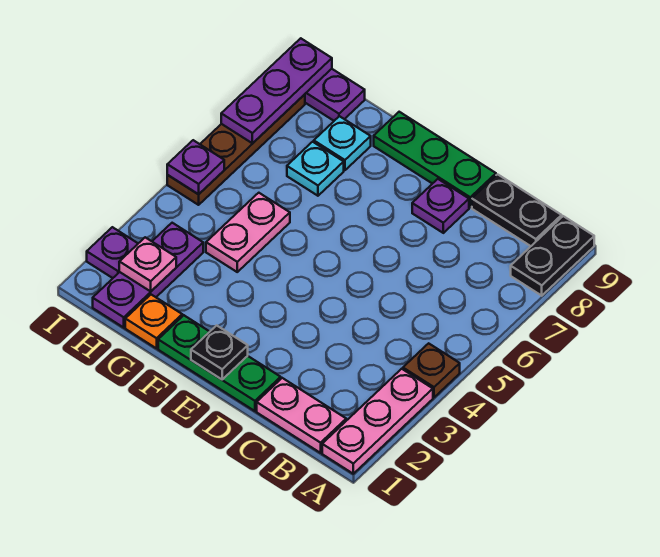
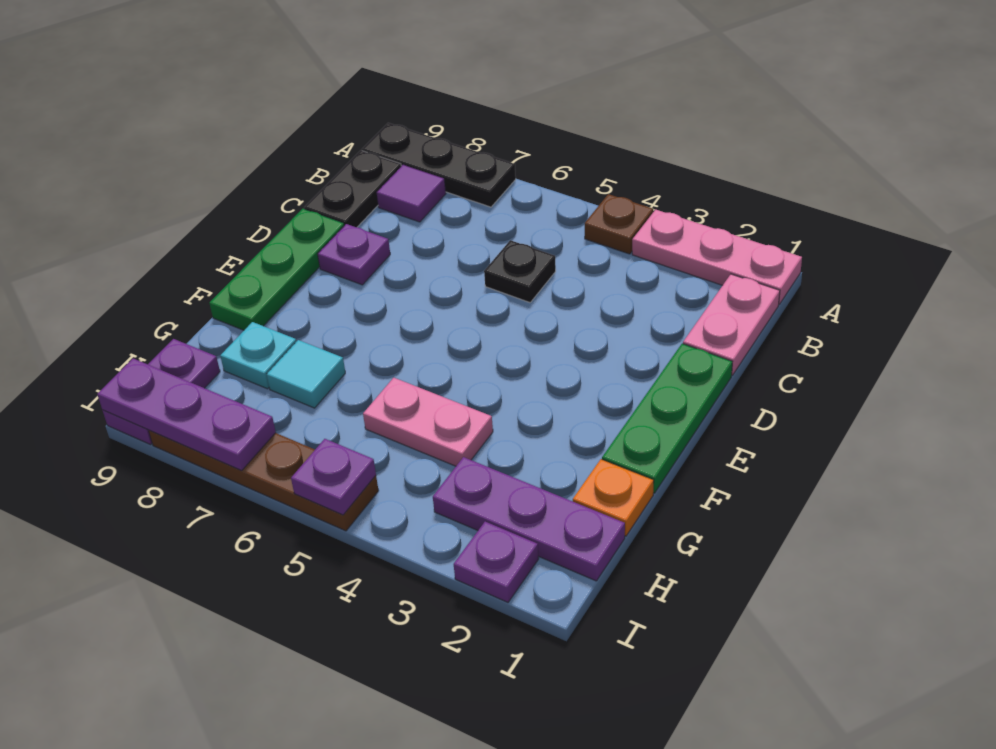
black 1x2 plate [511,216,594,296] -> black 1x3 plate [362,123,516,207]
none -> purple 1x1 tile [377,165,446,222]
black 1x1 plate [191,325,248,379] -> black 1x1 plate moved to [484,240,556,303]
cyan 1x1 plate [287,142,344,196] -> cyan 1x1 tile [267,340,345,408]
pink 1x1 plate [119,237,176,291] -> none

